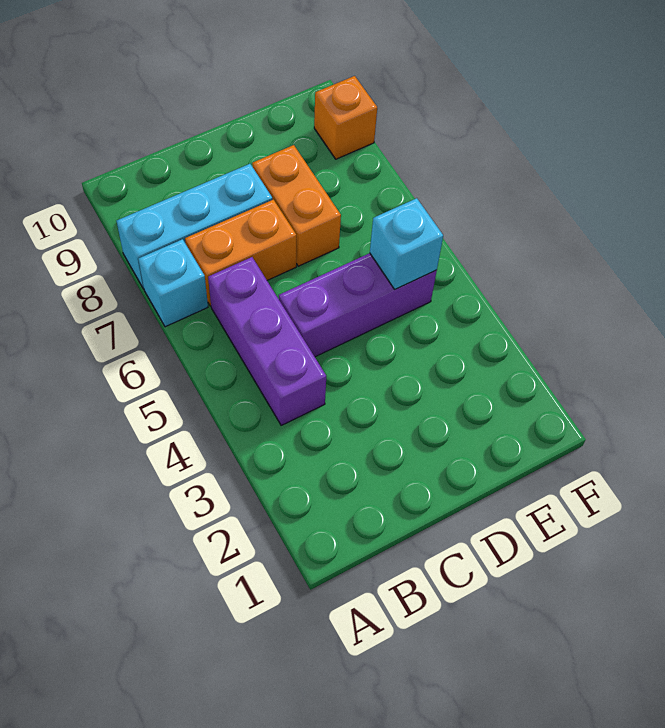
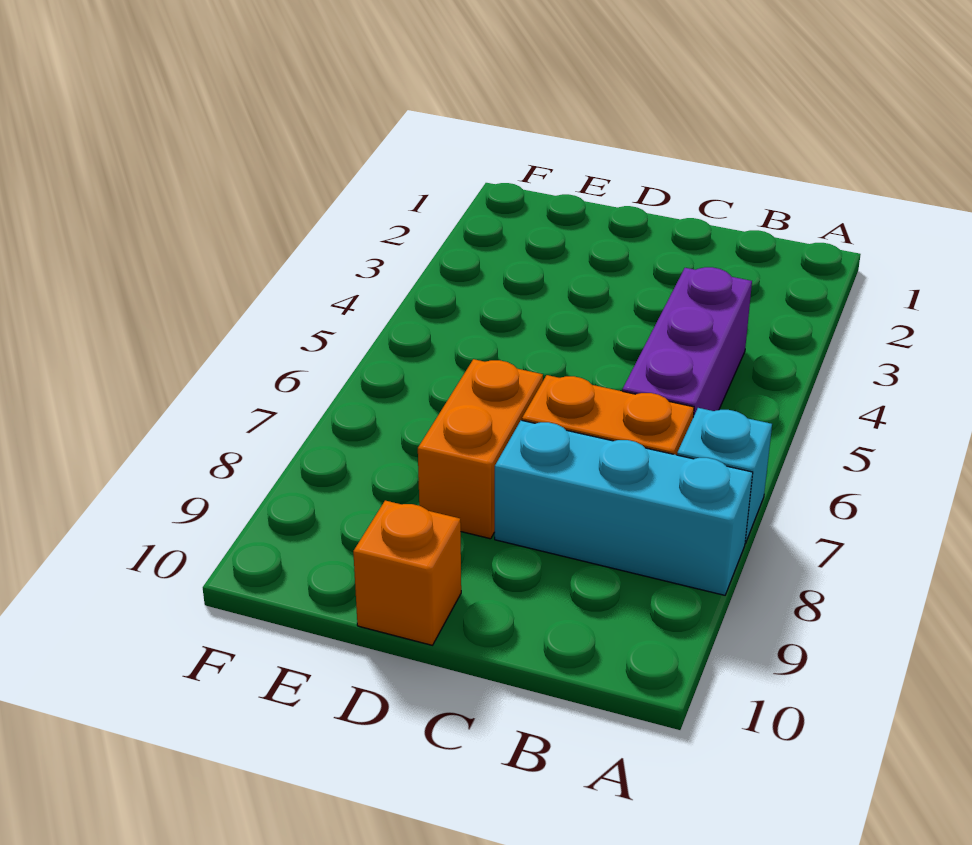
purple 1x3 brick [279,253,437,357] -> none
cyan 1x1 brick [370,198,443,289] -> none
orange 1x1 brick [314,76,377,159] -> orange 1x1 brick moved to [353,501,461,645]

